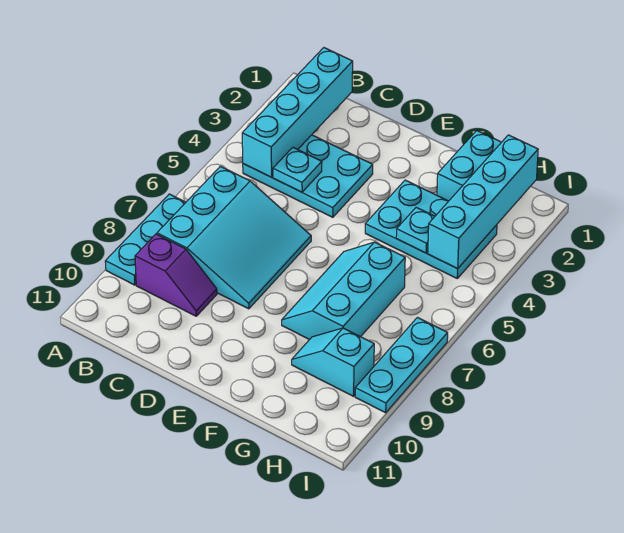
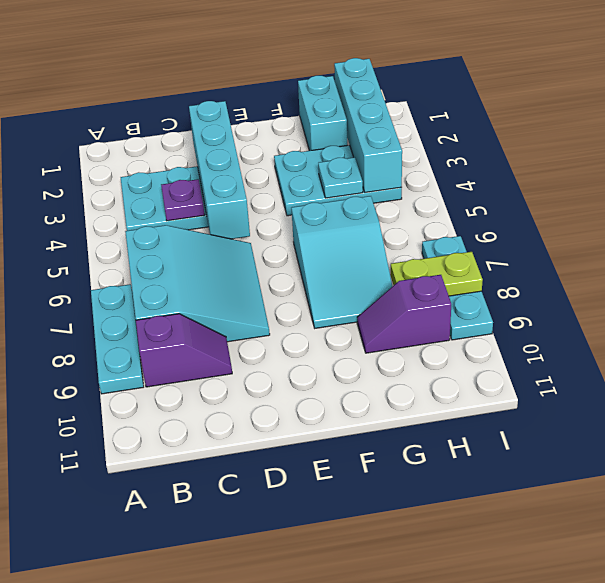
cyan 1x4 brick [242,48,353,177] -> cyan 1x4 brick moved to [189,101,250,239]
cyan 1x1 plate [273,148,322,192] -> purple 1x1 plate [161,179,205,221]
cyan 2x3 slope [282,242,405,340] -> cyan 2x3 slope turned to [291,196,392,328]
cyan 1x2 slope [292,328,374,396] -> purple 1x2 slope [357,275,451,353]
none -> lime 1x2 plate [390,252,483,296]

